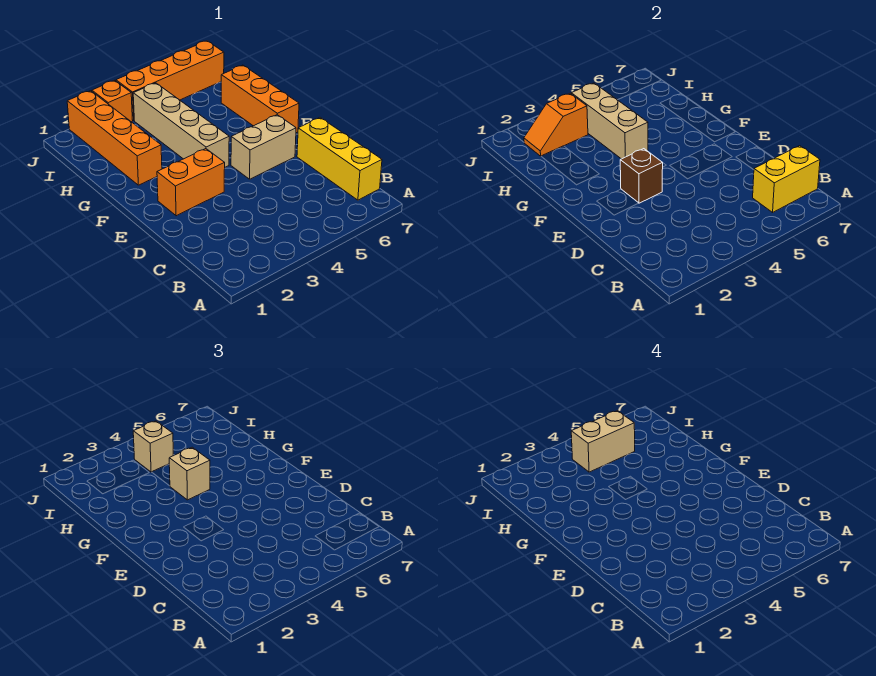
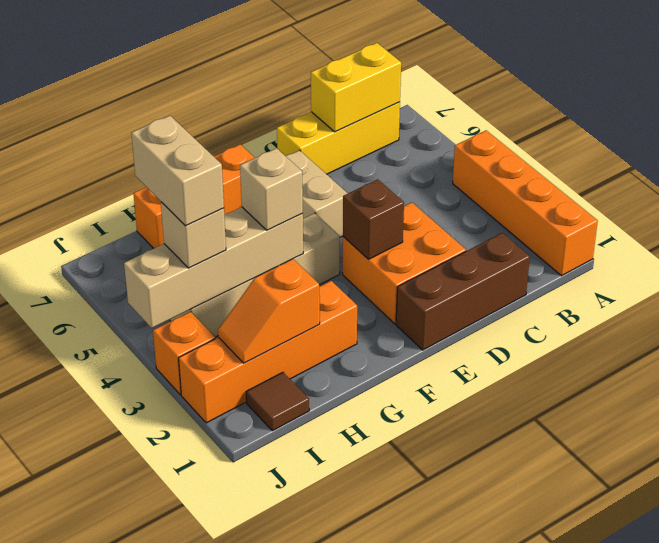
yellow 1x2 brick [753,146,820,212] -> yellow 1x2 brick turned to [311,43,401,132]
none -> brown 1x3 brick [396,233,530,350]
orange 1x2 brick [157,149,225,216] -> orange 2x2 brick [343,202,466,324]
tan 1x3 brick [571,83,648,159] -> tan 1x4 brick [124,207,303,328]
none -> brown 1x1 tile [246,372,309,431]
orange 1x2 slope [524,93,588,156] -> orange 1x2 slope turned to [218,259,320,363]
orange 1x4 brick [116,41,224,120] -> orange 1x4 brick moved to [453,130,598,276]

